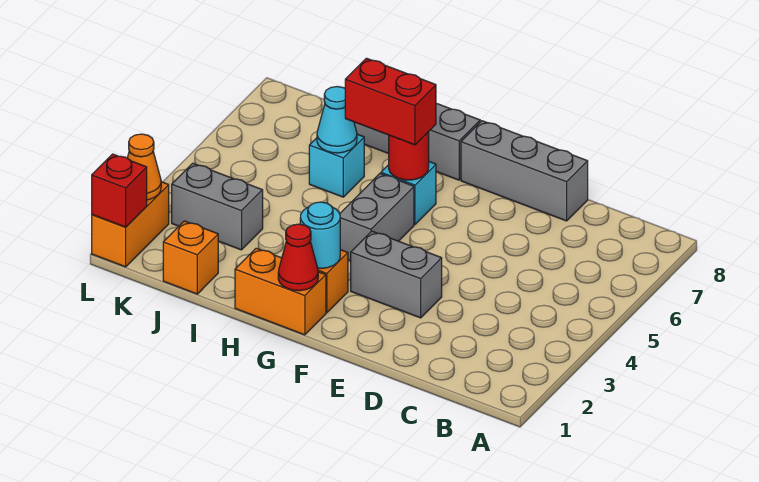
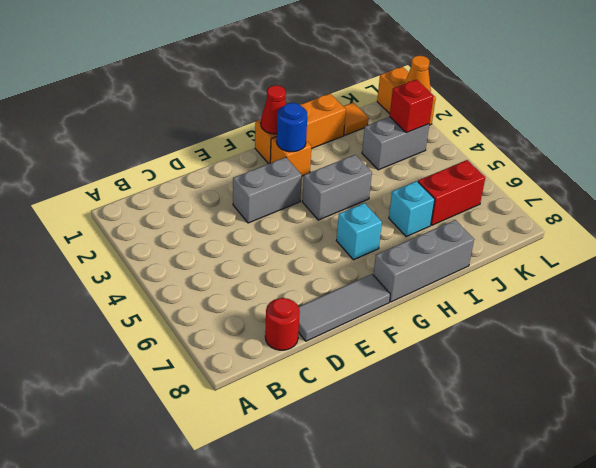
grey 1x3 brick [461,121,588,221] -> grey 1x3 tile [299,274,390,341]
orange 1x2 brick [235,248,326,335] -> orange 1x3 brick [255,94,346,164]
cyan 1x1 round brick [300,202,340,268] -> blue 1x1 round brick [277,103,307,152]
grey 1x2 brick [340,174,414,261] -> grey 1x2 brick turned to [302,155,372,220]
red 1x1 round brick [389,132,429,180] -> red 1x1 round brick moved to [265,298,300,350]
red 1x2 brick [345,58,436,145] -> red 1x2 brick moved to [418,160,485,225]
cyan 1x1 cone [317,87,357,153] -> none
orange 1x1 brick [163,221,219,294] -> orange 1x1 tile [343,103,369,135]
red 1x1 brick [92,154,147,227] -> red 1x1 brick moved to [390,80,434,133]

